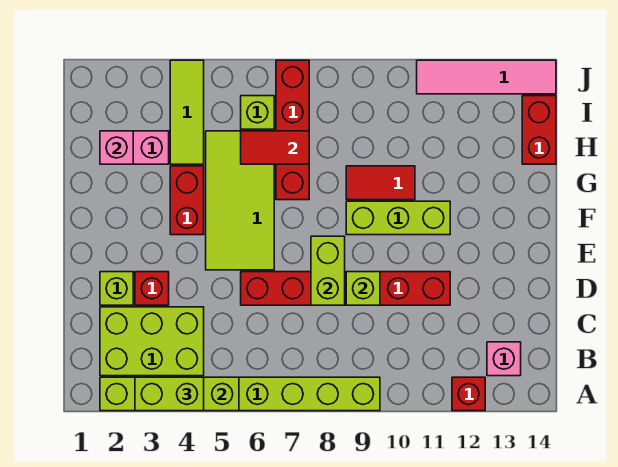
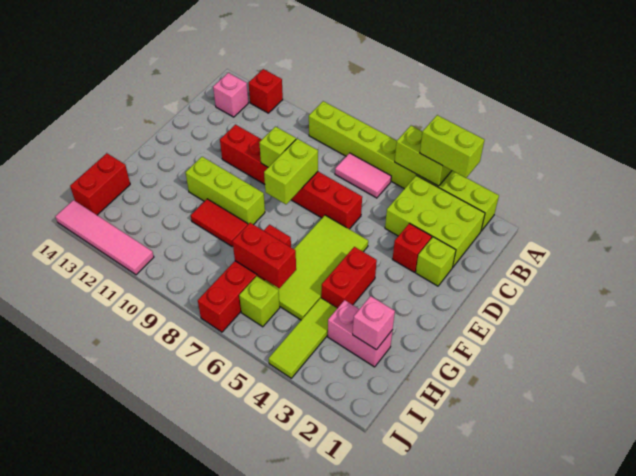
none -> pink 1x2 tile [335,153,391,198]
red 1x2 tile [241,131,309,164] -> red 1x2 brick [233,223,296,288]

